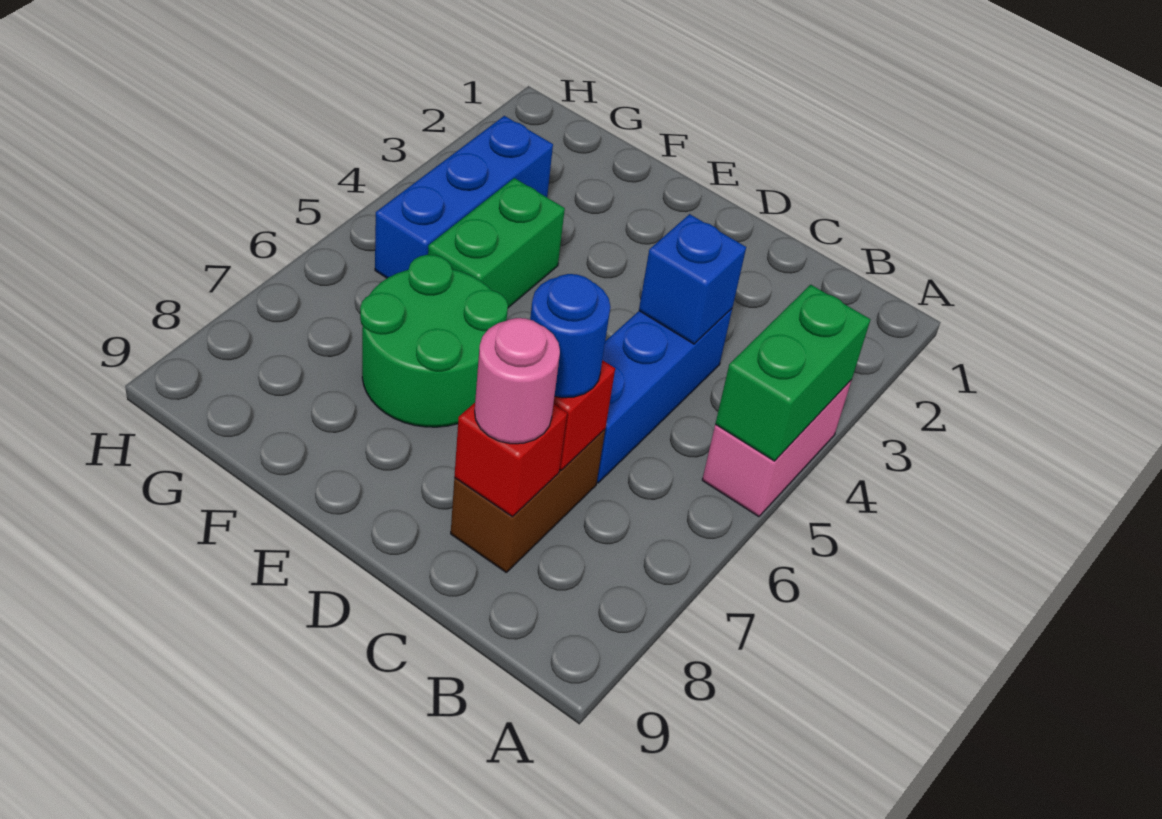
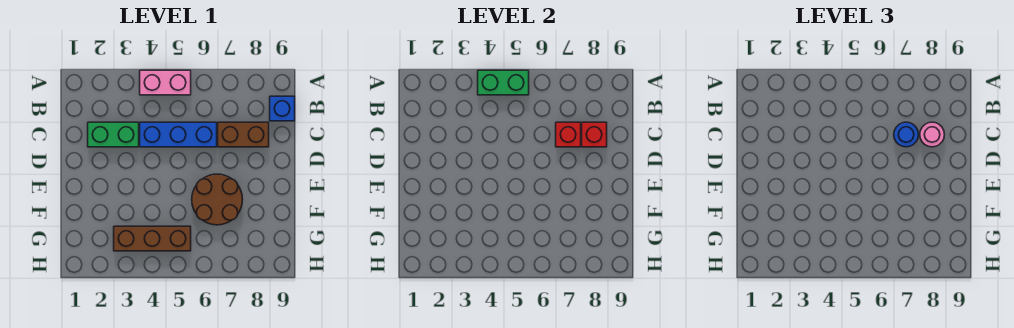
blue 1x1 brick [639,214,746,344] -> blue 1x1 brick moved to [270,96,295,121]
green 2x2 round brick [360,255,508,427] -> brown 2x2 round brick [192,174,243,225]
green 1x2 brick [428,178,565,308] -> green 1x2 brick moved to [88,122,139,147]
blue 1x3 brick [375,116,553,278] -> brown 1x3 brick [114,226,191,251]

